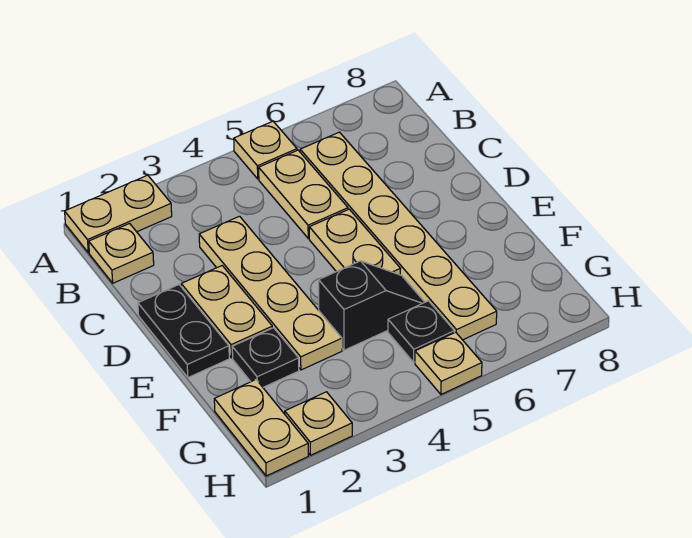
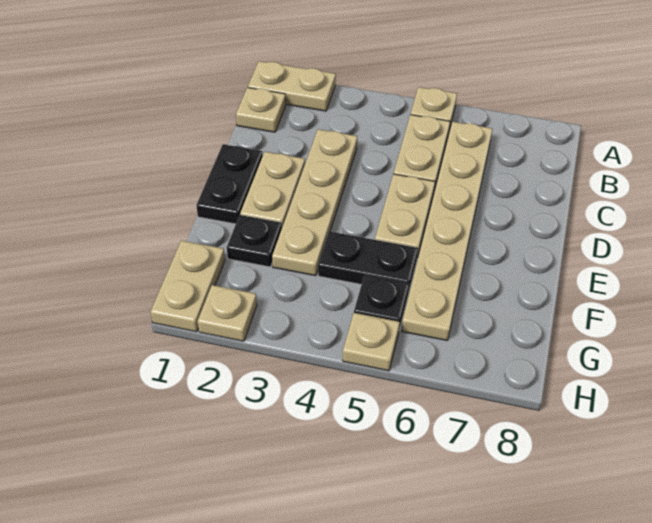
black 1x2 slope [319,261,425,350] -> black 1x2 plate [318,231,418,293]

